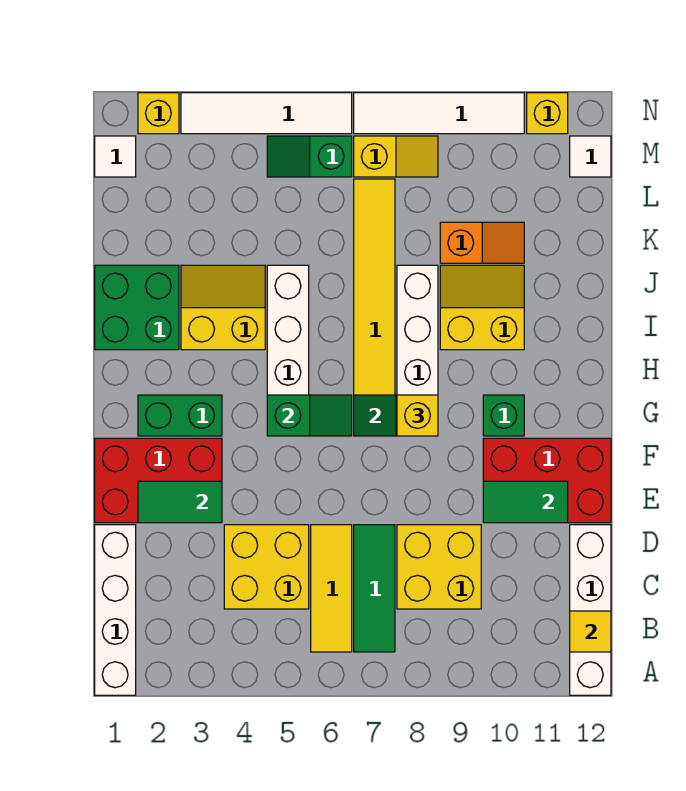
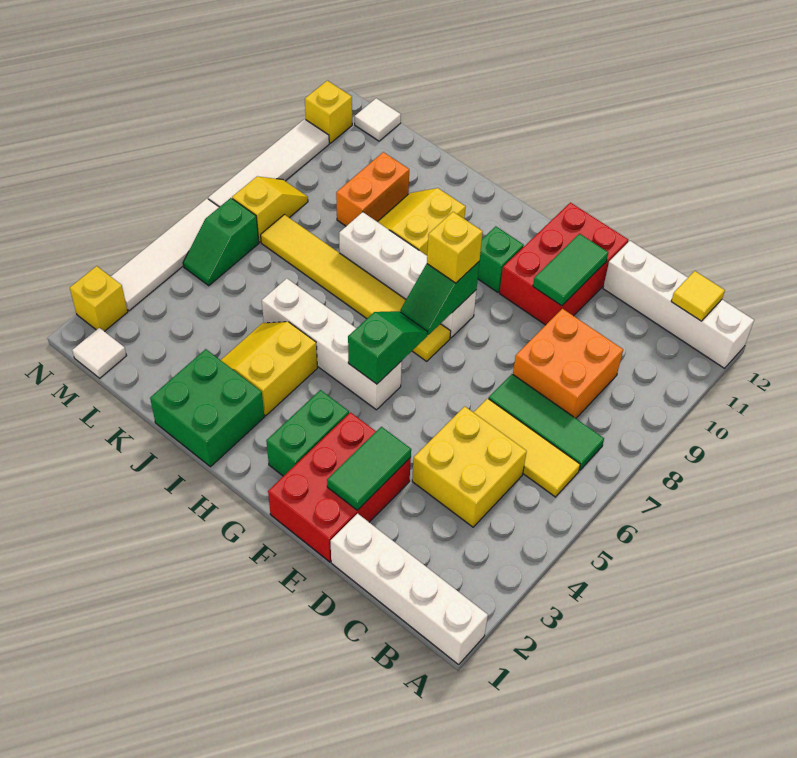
yellow 2x2 brick [397,525,481,609] -> orange 2x2 brick [513,309,623,418]
orange 1x2 slope [440,222,524,263] -> orange 1x2 brick [336,152,409,226]

